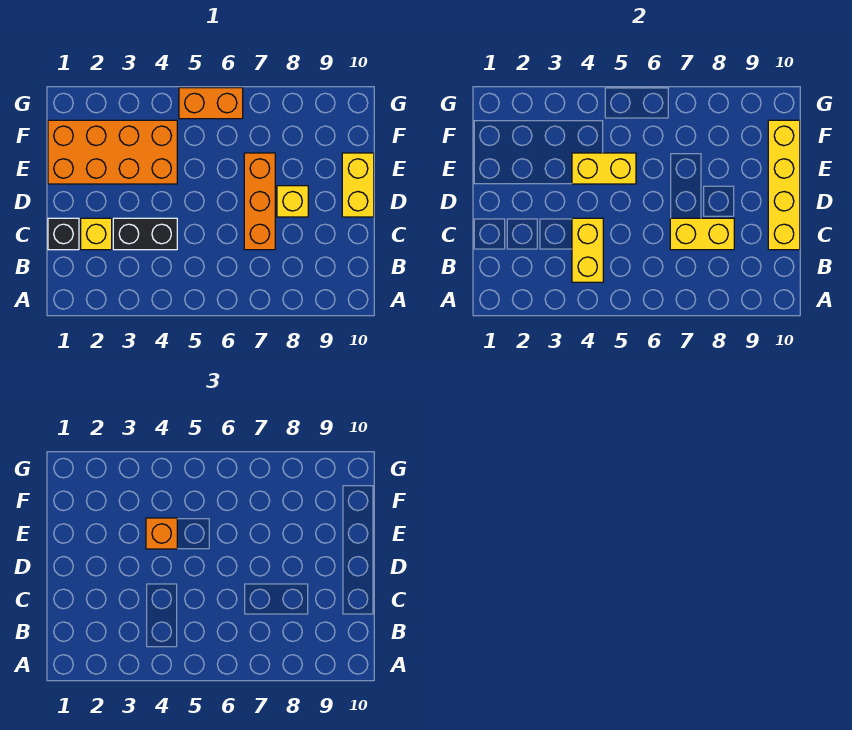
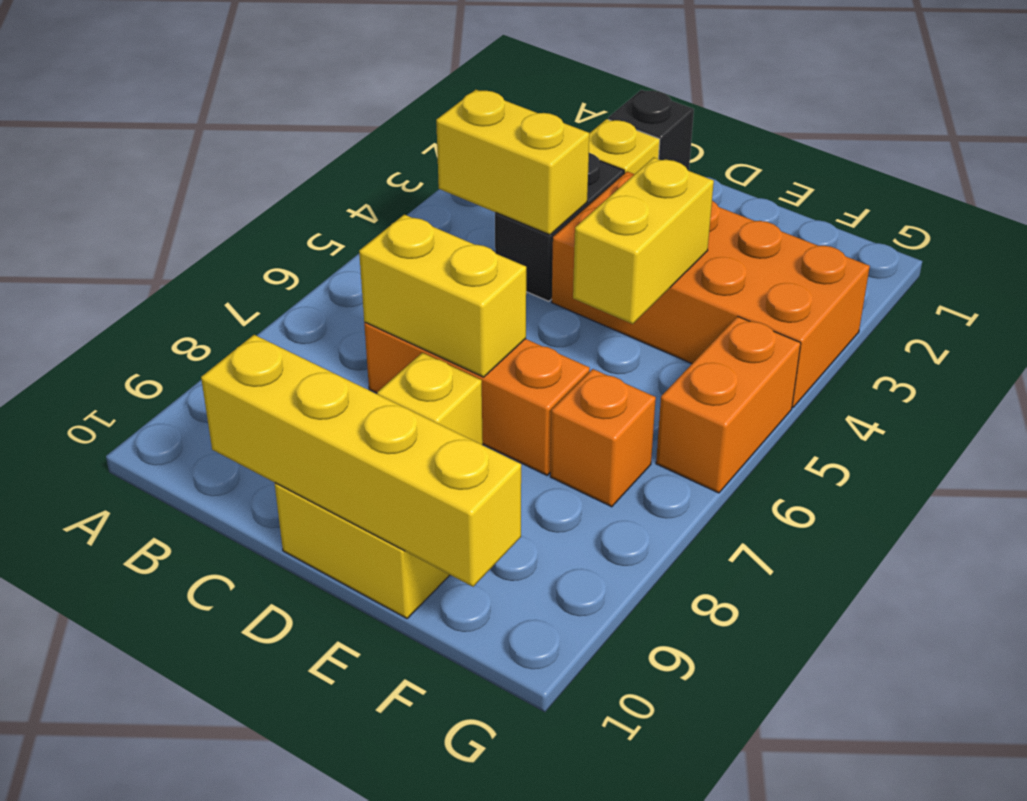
yellow 1x2 brick [670,218,734,250] -> yellow 1x2 brick turned to [359,215,526,377]
orange 2x4 brick [48,120,177,184] -> orange 2x4 brick turned to [552,171,870,407]
orange 1x1 brick [146,518,177,549] -> orange 1x1 brick moved to [550,369,656,507]

